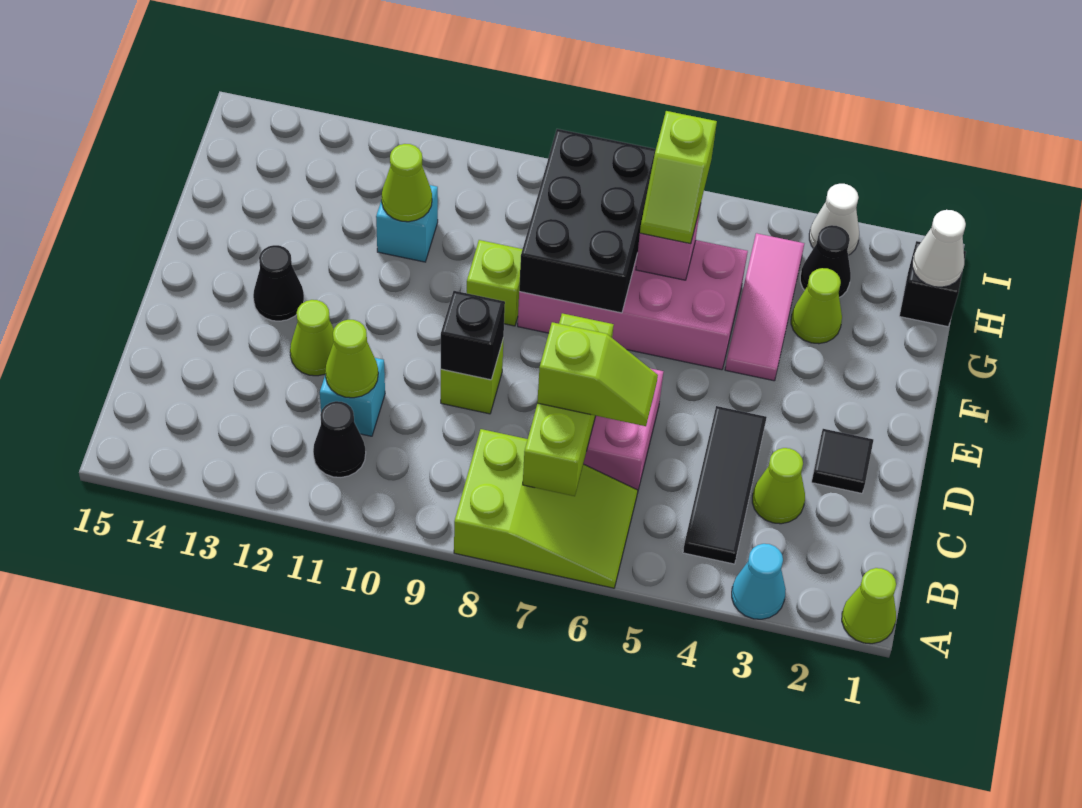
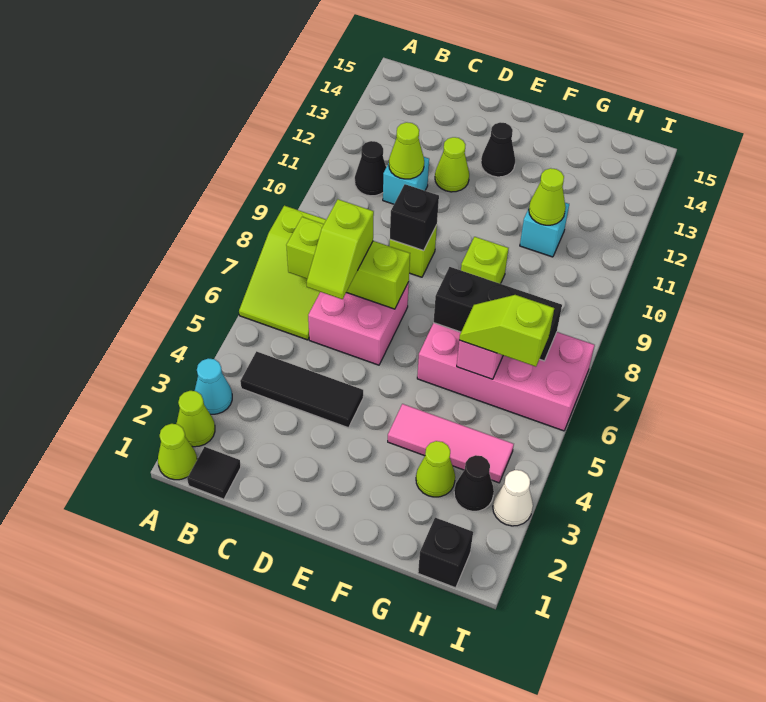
lime 1x1 cone [752,448,805,524] -> lime 1x1 cone moved to [176,391,215,447]
black 1x1 tile [811,429,873,493] -> black 1x1 tile moved to [187,447,241,499]
pink 2x4 brick [518,240,748,370] -> pink 2x4 brick turned to [417,323,595,431]
black 2x3 brick [519,129,656,313] -> black 1x3 brick [434,267,562,361]
white 1x1 cone [912,210,966,287] -> none

